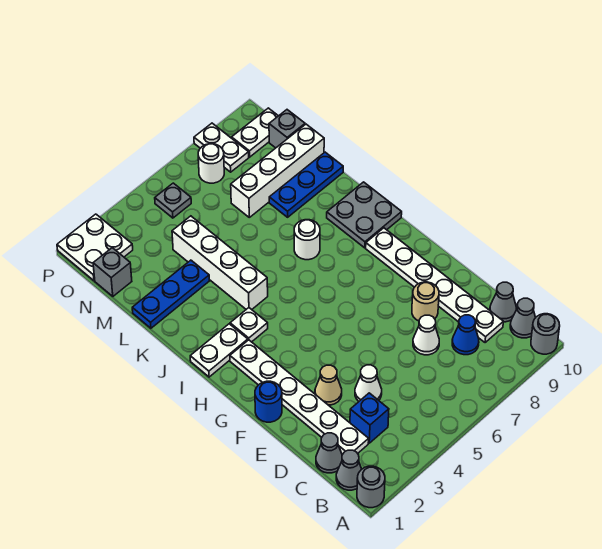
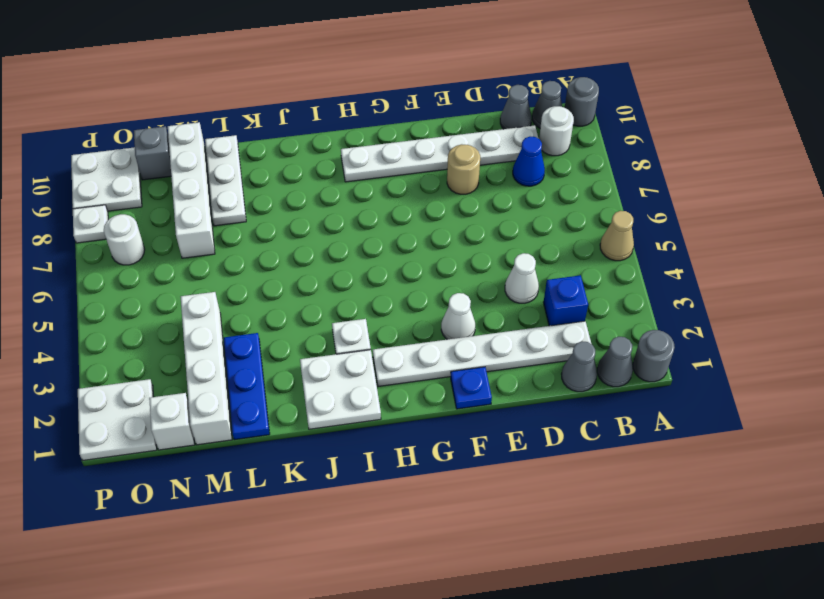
white 1x1 cone [413,315,439,355] -> white 1x1 cone moved to [441,293,475,339]
tan 1x1 cone [315,365,342,405] -> tan 1x1 cone moved to [600,211,634,261]
blue 1x1 round brick [255,381,282,422] -> blue 1x1 plate [451,367,492,409]
white 1x2 plate [190,324,248,377] -> white 2x2 plate [300,350,381,429]
grey 2x2 plate [327,182,402,248] -> none
white 1x4 brick [172,216,268,309] -> white 1x4 brick turned to [181,292,232,445]
white 1x1 round brick [294,220,320,260] -> white 1x1 round brick moved to [539,106,574,156]
blue 1x3 plate [269,152,343,217] -> white 1x3 plate [205,135,246,226]
grey 1x1 brick [93,248,132,296] -> white 1x1 brick [149,393,195,450]
grey 1x1 plate [155,183,191,218] -> none
white 1x2 plate [194,123,249,172] -> white 1x1 plate [73,205,108,243]
white 1x2 plate [232,108,278,157] -> white 2x2 plate [71,147,142,211]

